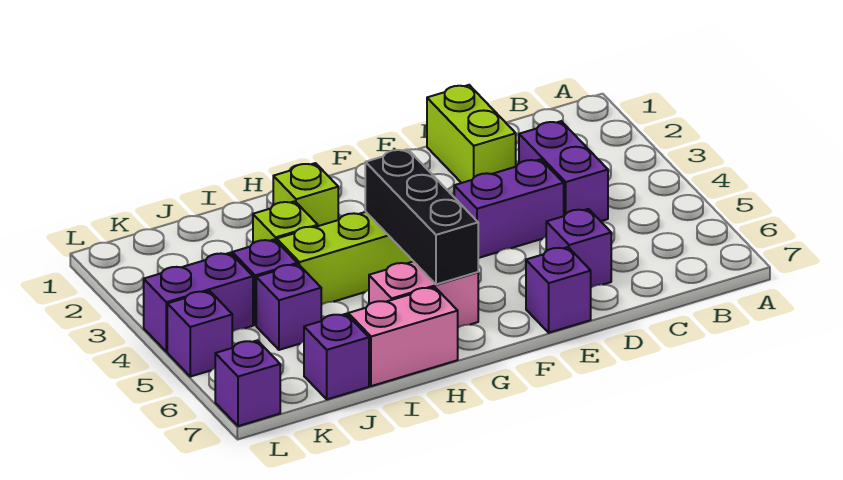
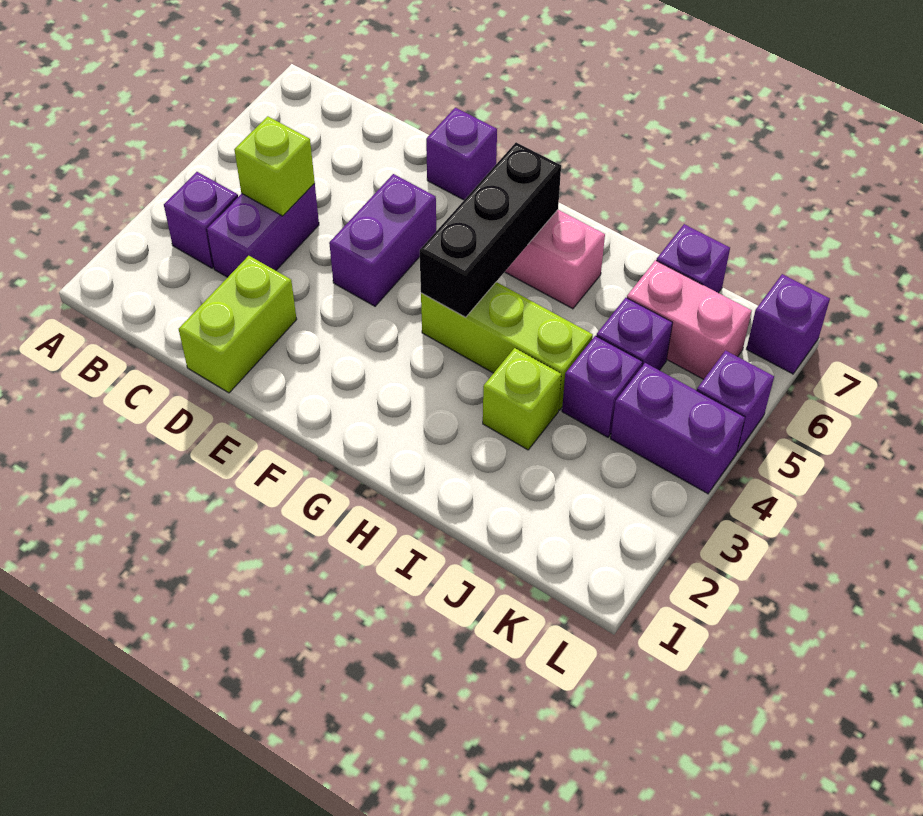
purple 1x2 brick [454,159,564,258] -> purple 1x2 brick turned to [329,174,436,306]
purple 1x1 brick [546,209,611,288] -> purple 1x1 brick moved to [164,172,238,268]
lime 1x1 brick [273,163,338,226] -> lime 1x1 brick moved to [234,116,315,216]
pink 1x2 brick [348,287,458,386] -> pink 1x2 brick moved to [627,260,752,379]

